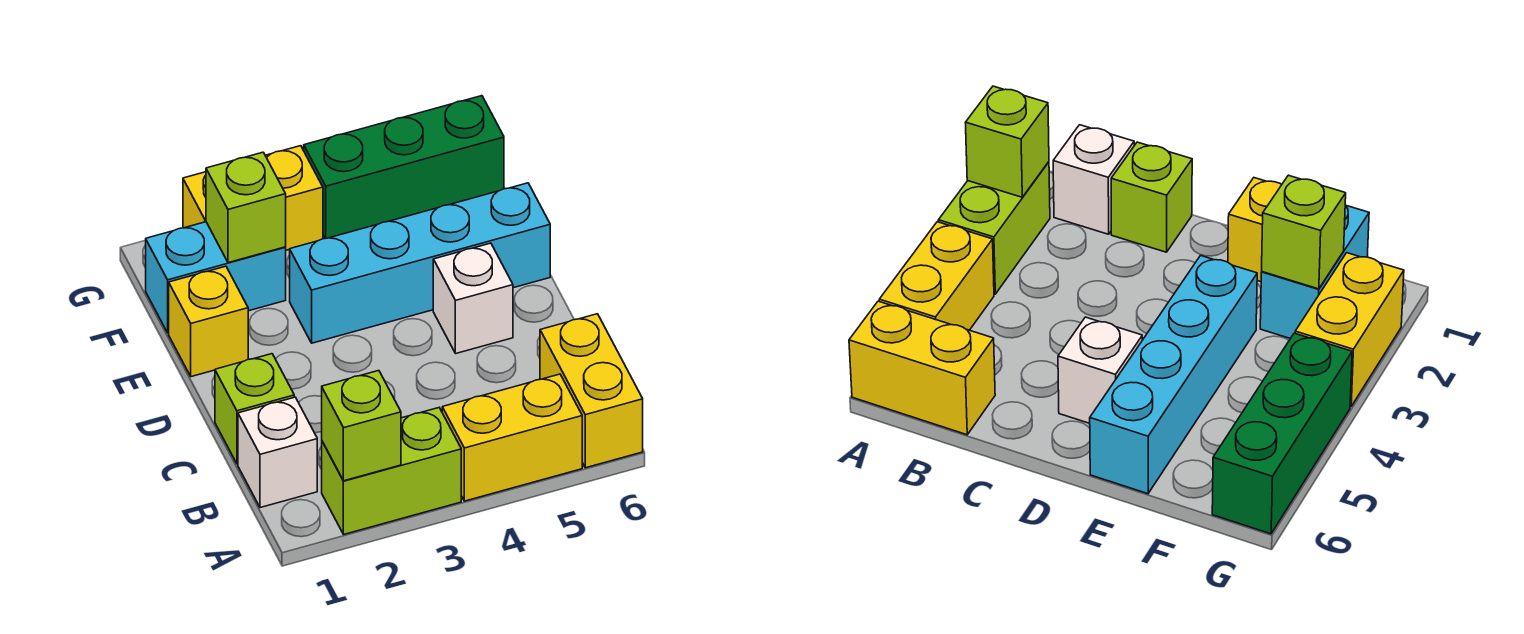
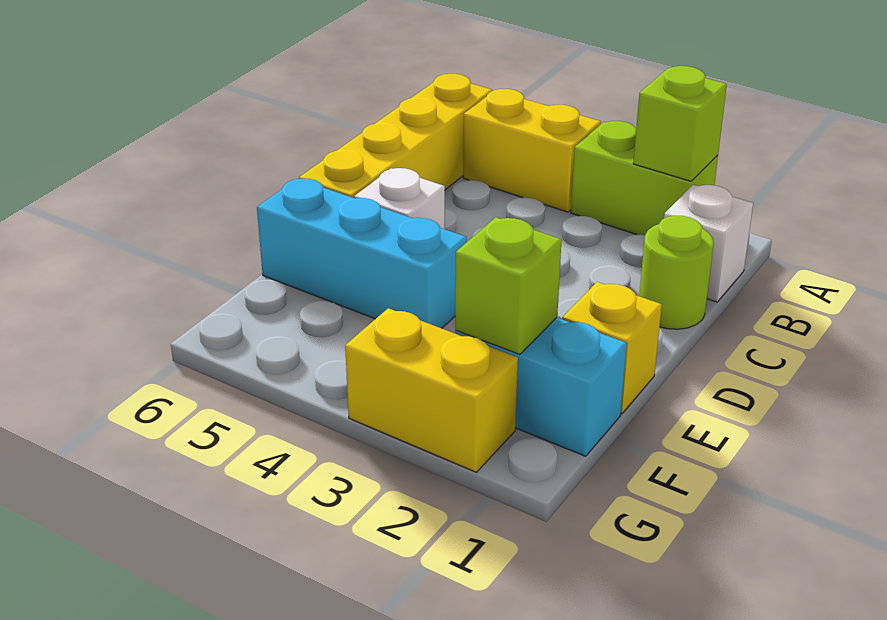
yellow 1x2 brick [540,314,643,468] -> yellow 1x4 brick [299,74,492,198]
lime 1x1 brick [215,354,294,464] -> lime 1x1 round brick [639,216,714,329]
cyan 1x4 brick [290,183,550,343] -> cyan 1x3 brick [257,179,467,328]
green 1x3 brick [304,96,504,238] -> none

